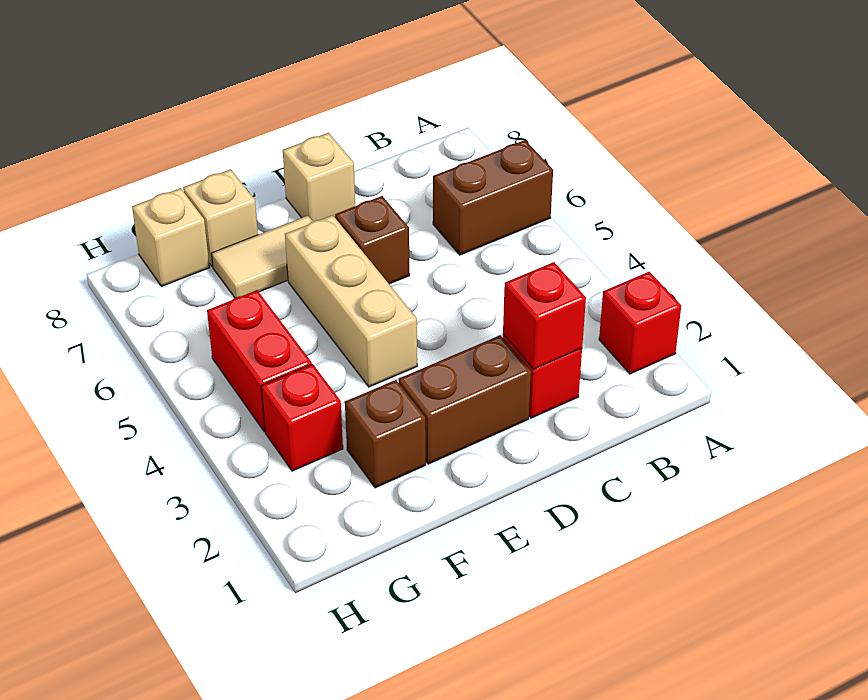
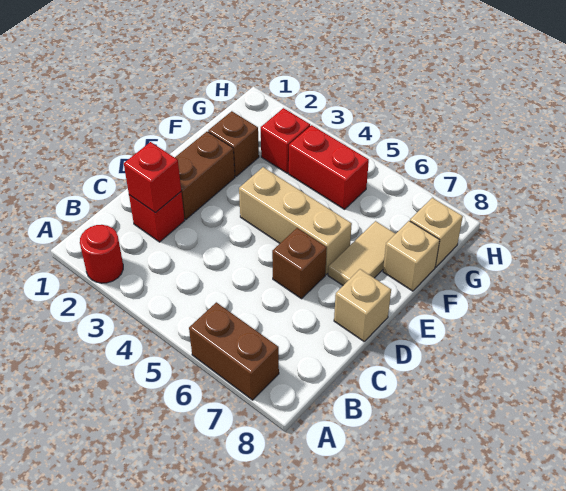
red 1x1 brick [599,272,681,374] -> red 1x1 round brick [80,225,123,283]
brown 1x2 brick [433,140,553,255] -> brown 1x2 brick turned to [189,302,279,400]

